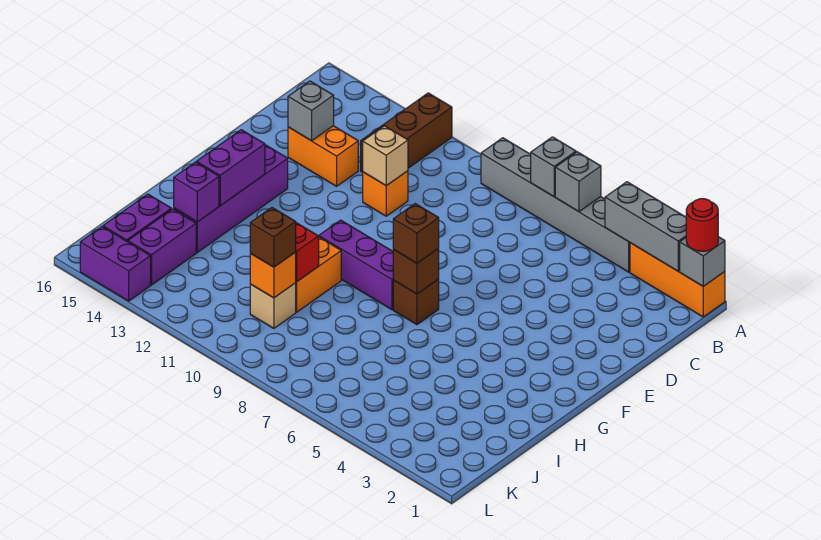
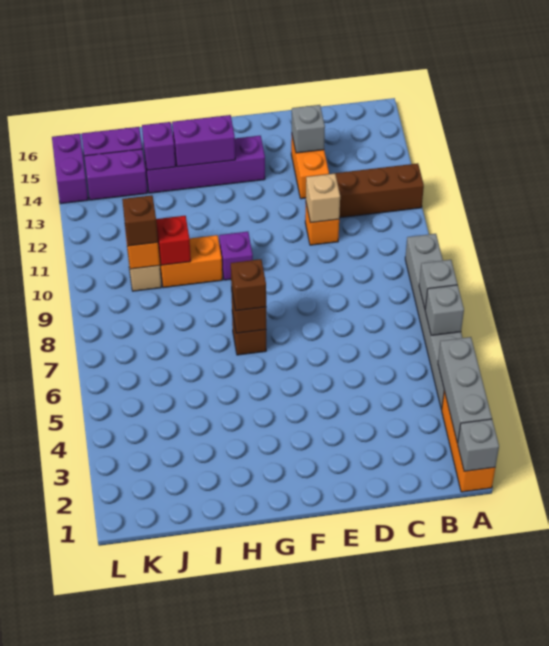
red 1x1 round brick [686,199,718,251] -> none
purple 1x3 brick [319,220,393,310] -> purple 1x1 brick [219,232,253,280]

